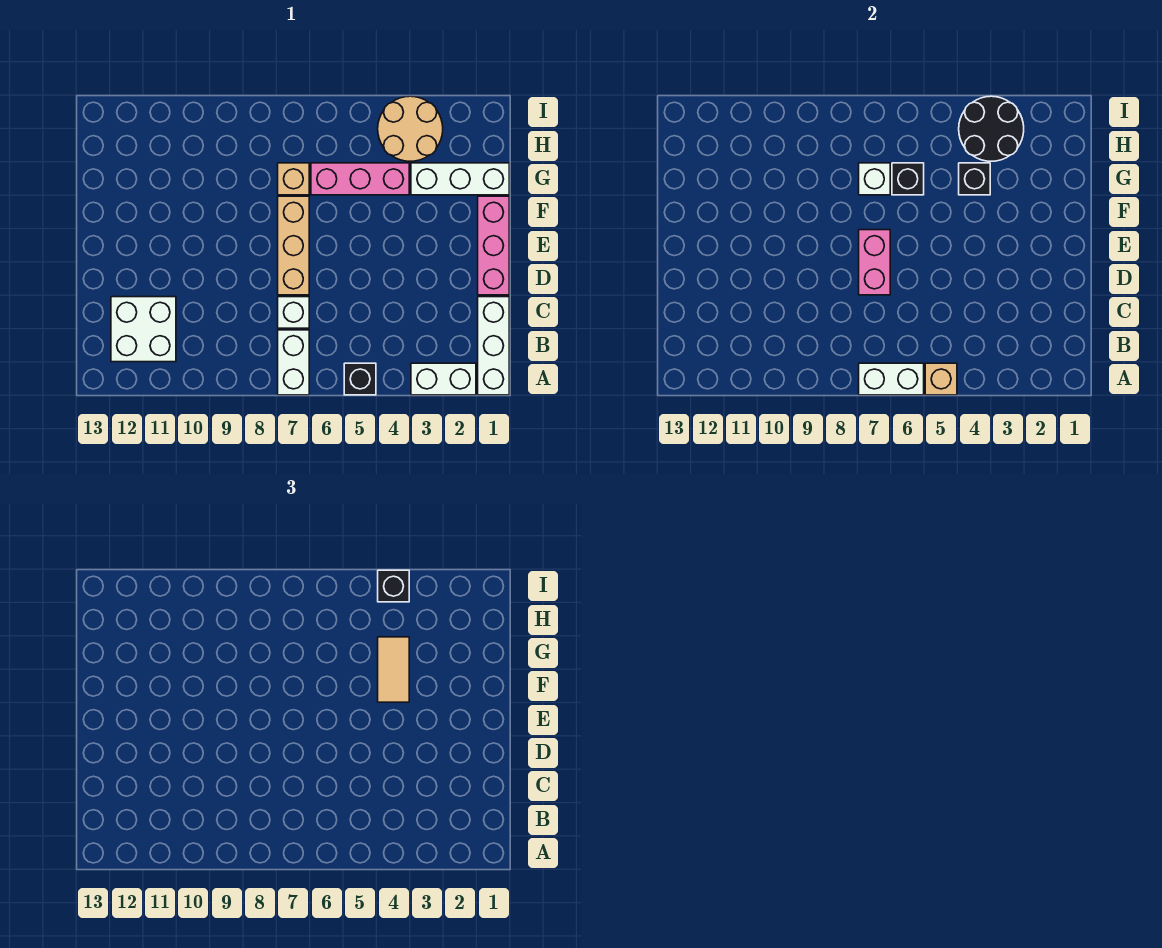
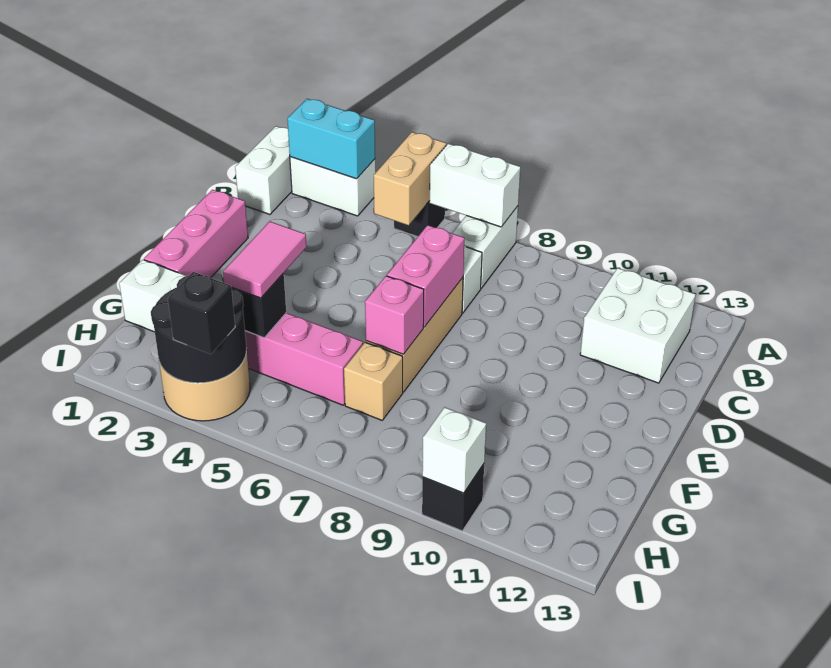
white 1x3 brick [478,297,509,395] -> white 1x2 brick [235,126,292,214]
none -> cyan 1x2 brick [287,99,375,179]
tan 1x1 brick [925,363,957,395] -> tan 1x2 brick [374,132,446,225]
tan 1x2 tile [378,637,409,702] -> pink 1x2 tile [223,222,307,298]
none -> pink 1x1 brick [365,276,424,354]
black 1x1 brick [892,163,924,195] -> black 1x1 brick moved to [422,464,484,531]
white 1x1 brick [859,163,890,195] -> white 1x1 brick moved to [422,407,486,493]

